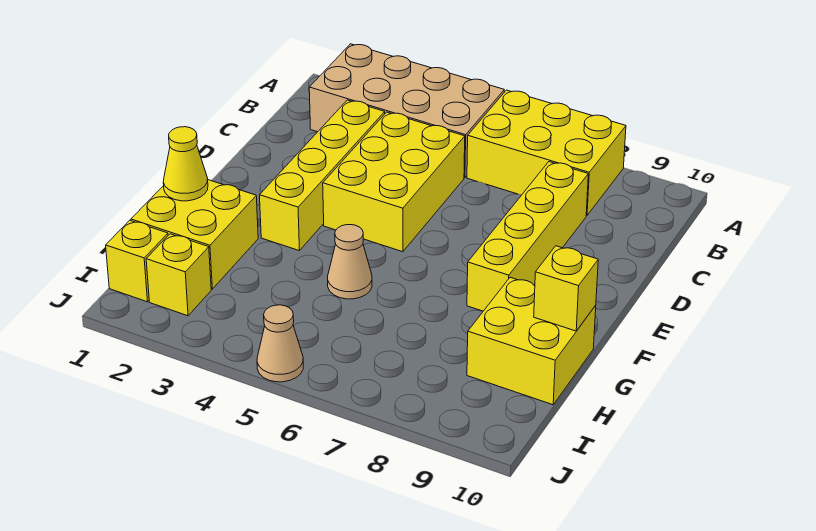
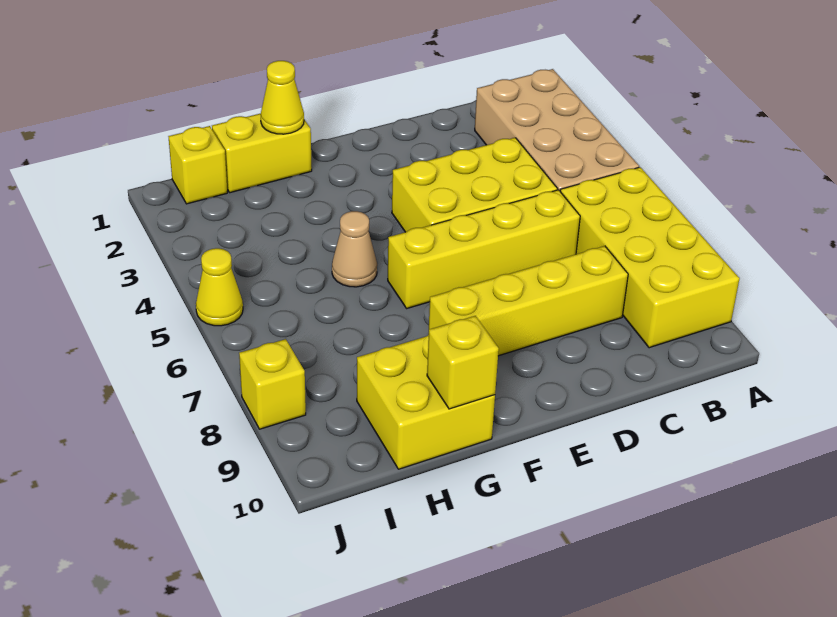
yellow 2x3 brick [467,90,626,215] -> yellow 2x4 brick [560,167,740,348]
yellow 1x4 brick [260,100,385,251] -> yellow 1x4 brick moved to [388,190,580,308]
yellow 2x2 brick [131,180,258,289] -> yellow 1x2 brick [212,114,312,193]
yellow 1x1 brick [146,234,211,316] -> yellow 1x1 brick moved to [239,339,306,429]
tan 1x1 cone [257,305,303,382] -> yellow 1x1 cone [196,248,243,326]

